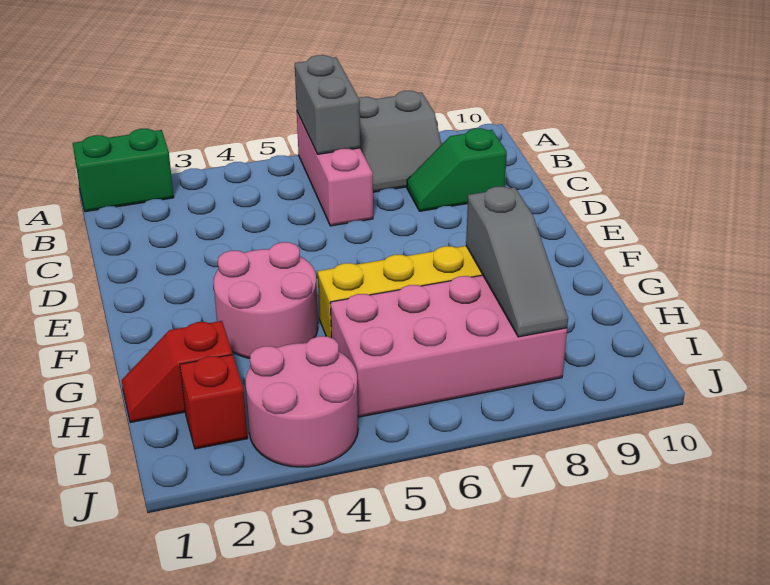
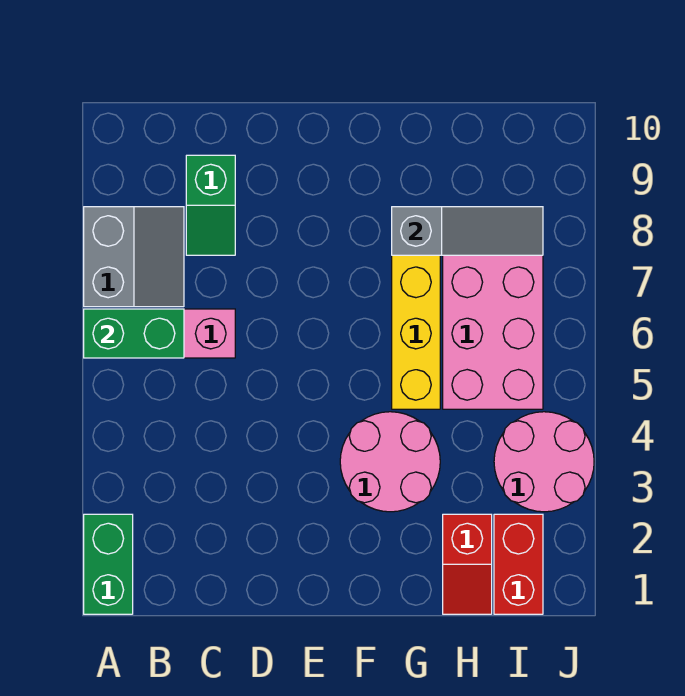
grey 1x2 brick [295,55,360,154] -> green 1x2 brick [84,309,184,358]
red 1x1 brick [180,355,248,449] -> red 1x2 brick [494,514,543,614]

